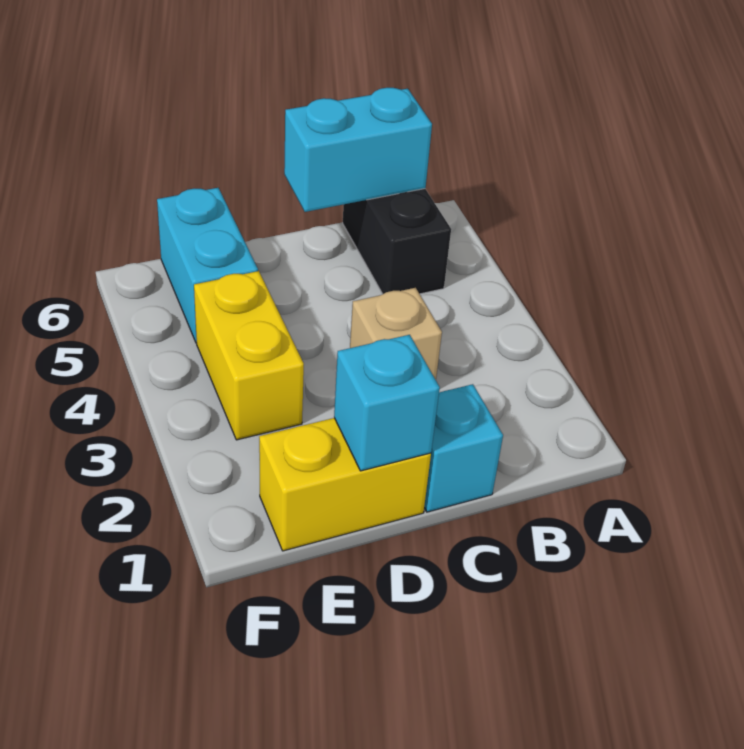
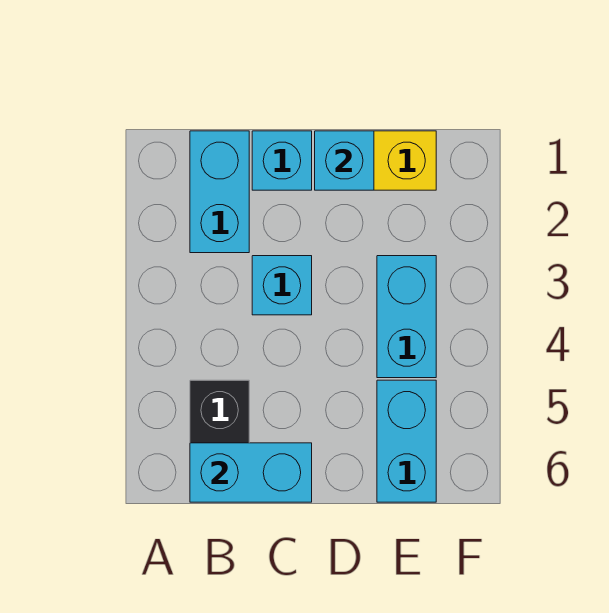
none -> cyan 1x2 brick [190,131,249,253]
tan 1x1 brick [350,288,442,380] -> cyan 1x1 brick [252,256,312,315]
yellow 1x2 brick [194,271,304,440] -> cyan 1x2 brick [377,256,436,378]

